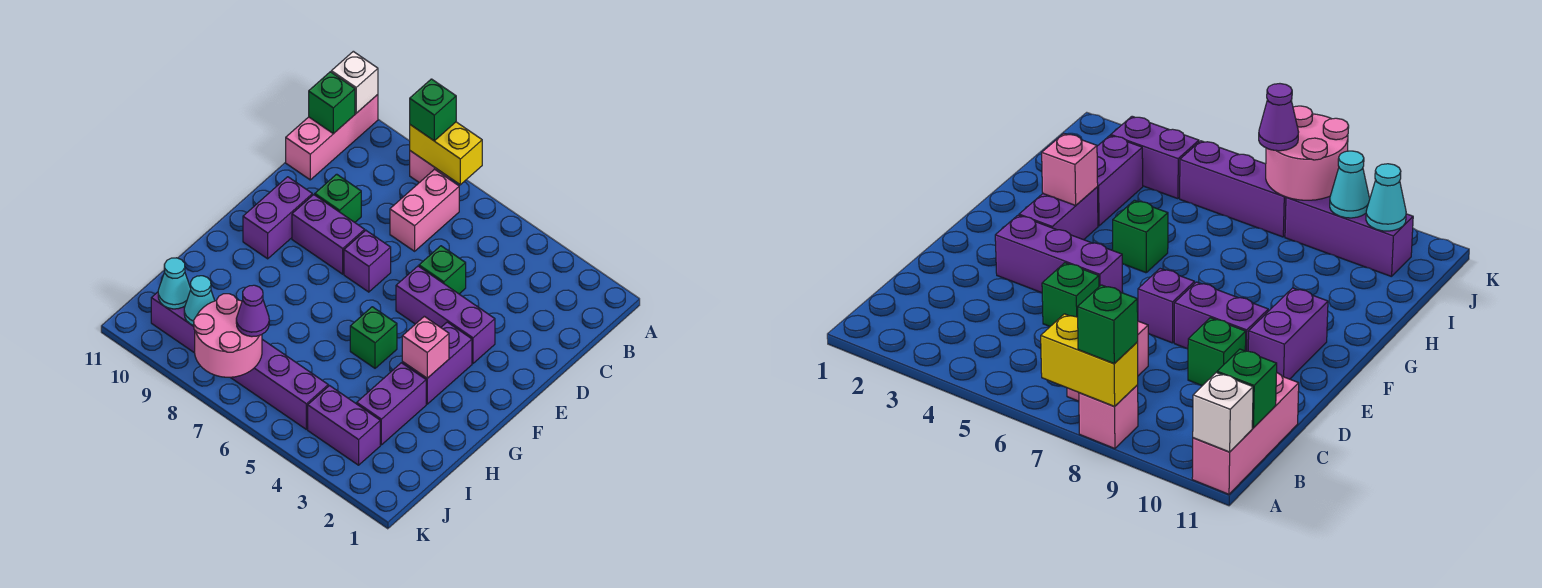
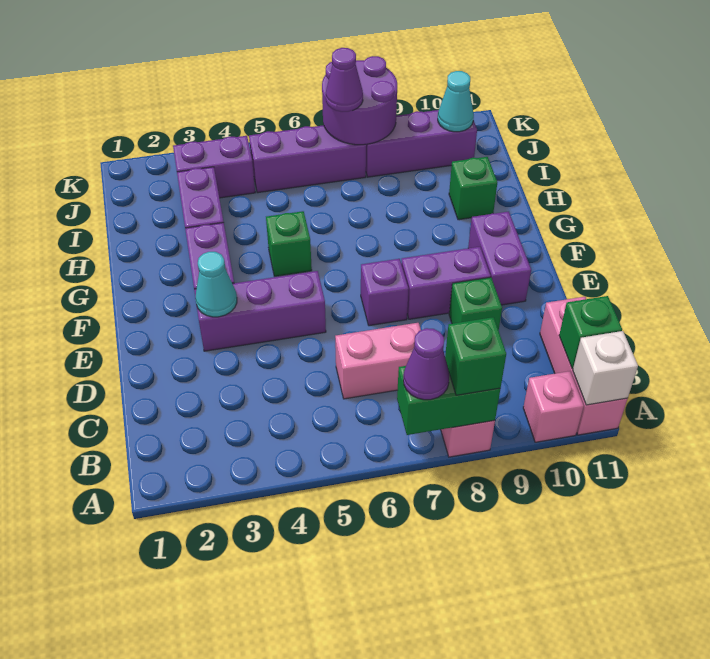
yellow 1x2 brick [410,122,482,185] -> green 1x2 brick [397,366,500,435]
none -> purple 1x1 cone [403,328,449,400]
pink 1x2 brick [390,169,459,251] -> pink 1x2 brick turned to [335,323,421,399]
green 1x1 brick [419,246,466,294] -> green 1x1 brick moved to [449,157,497,220]
pink 1x1 brick [402,316,449,378] -> pink 1x1 brick moved to [523,371,584,442]
pink 2x2 round brick [194,294,262,377] -> purple 2x2 round brick [322,56,397,145]
cyan 1x1 cone [184,276,215,326] -> cyan 1x1 cone moved to [195,252,237,317]

